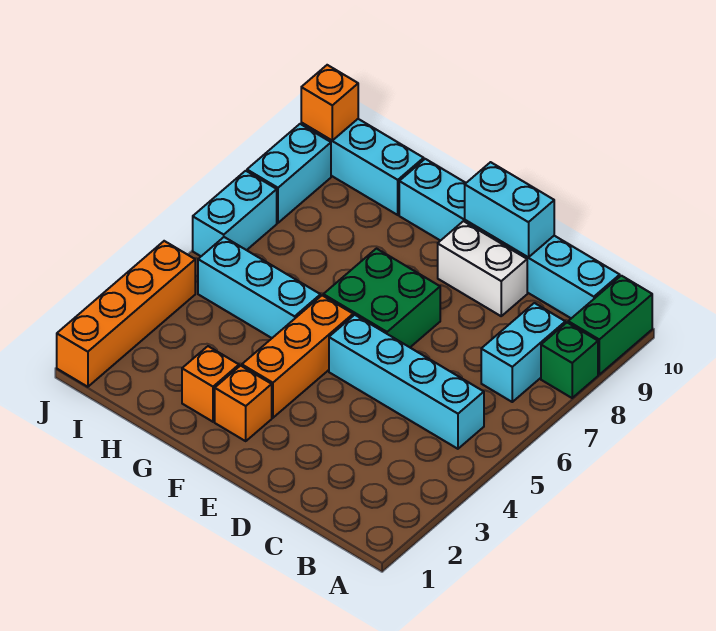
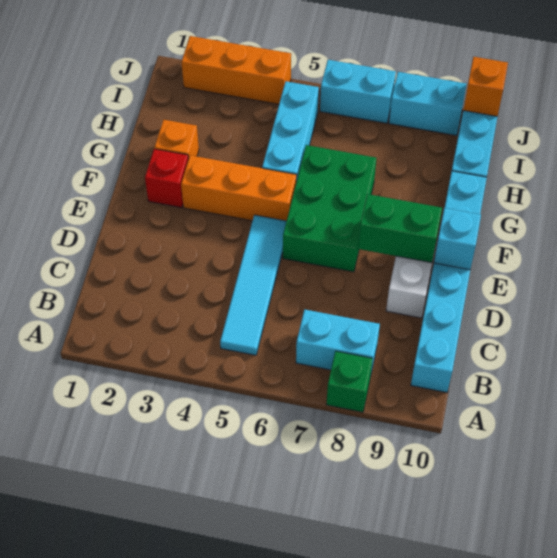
green 1x2 brick [568,276,652,375] -> green 1x2 brick moved to [358,194,442,263]
cyan 1x4 brick [329,315,484,449] -> cyan 1x4 tile [220,215,286,355]
cyan 1x2 brick [465,162,554,257] -> cyan 1x1 brick [434,208,481,270]
green 2x2 brick [323,249,440,347] -> green 2x3 brick [283,145,376,272]
orange 1x1 brick [215,366,272,441] -> red 1x1 brick [145,149,188,208]
orange 1x4 brick [57,241,195,387] -> orange 1x3 brick [182,36,291,104]

